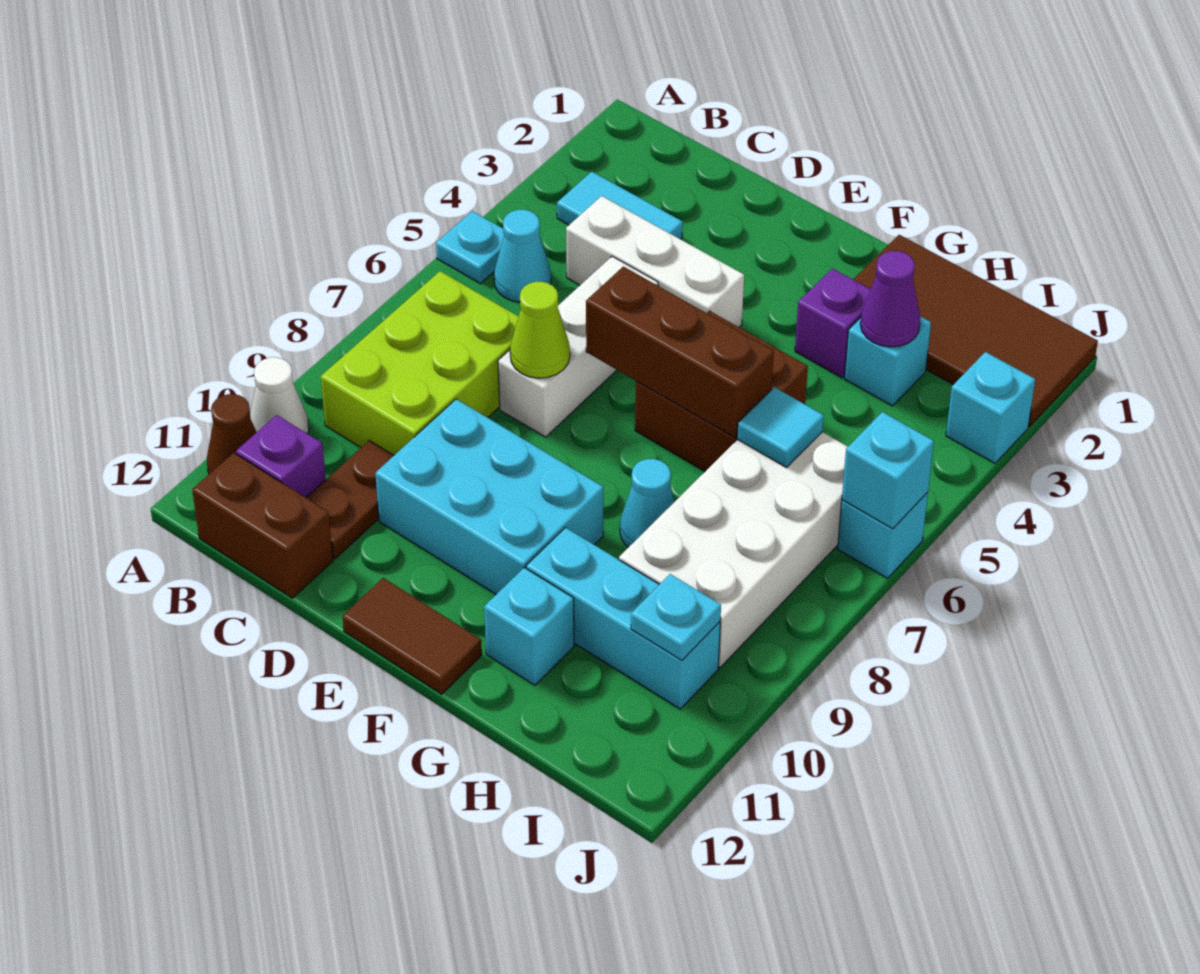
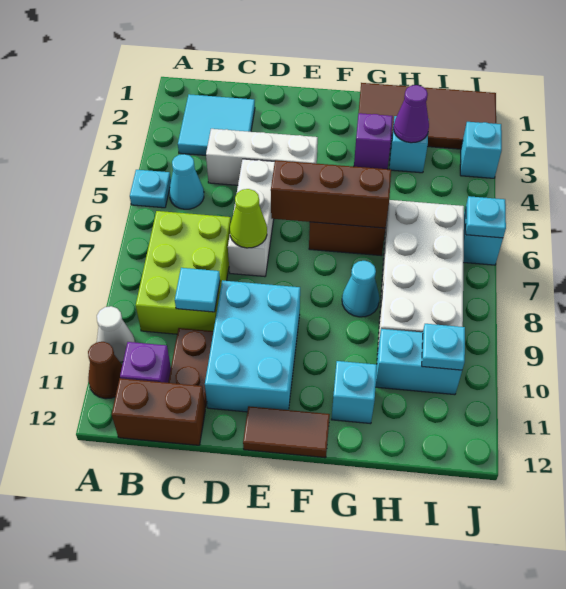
cyan 1x2 tile [557,172,683,239] -> cyan 2x2 tile [178,94,255,155]
cyan 2x3 brick [375,399,603,594] -> cyan 2x3 brick turned to [205,280,300,412]
cyan 1x3 brick [526,528,720,709] -> cyan 1x2 brick [375,329,462,395]
cyan 1x1 tile [737,387,824,468] -> cyan 1x1 tile moved to [175,268,220,312]
cyan 1x1 brick [842,412,934,529] -> cyan 1x1 plate [466,196,506,238]

